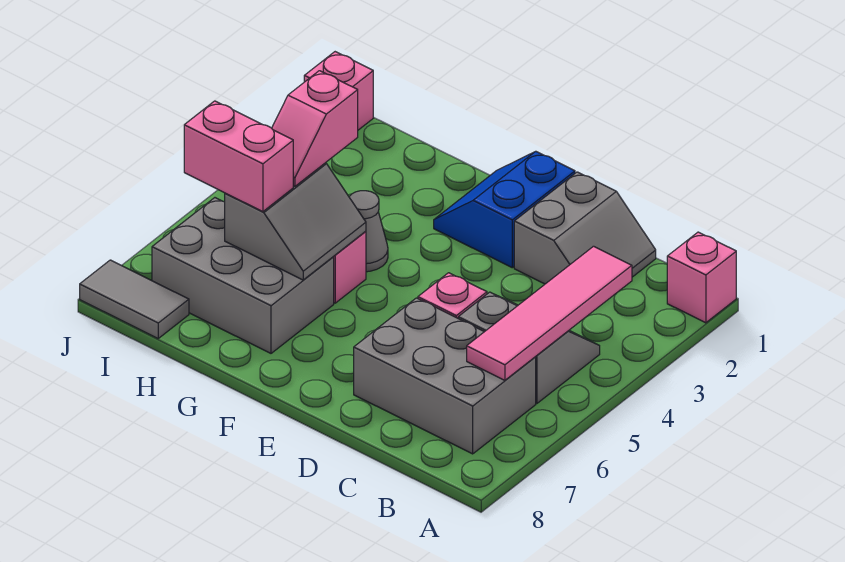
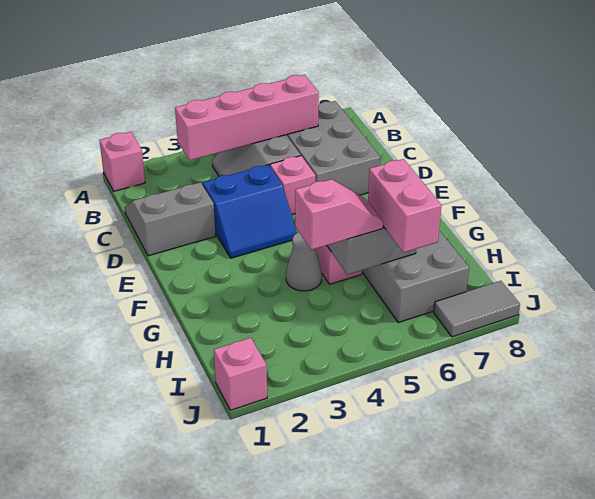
pink 1x4 tile [467,246,632,380] -> pink 1x4 brick [175,75,319,160]
blue 2x2 slope [434,151,575,268] -> blue 2x2 slope moved to [203,165,297,258]
grey 1x2 tile [80,260,189,338] -> grey 1x2 tile turned to [434,281,520,337]

